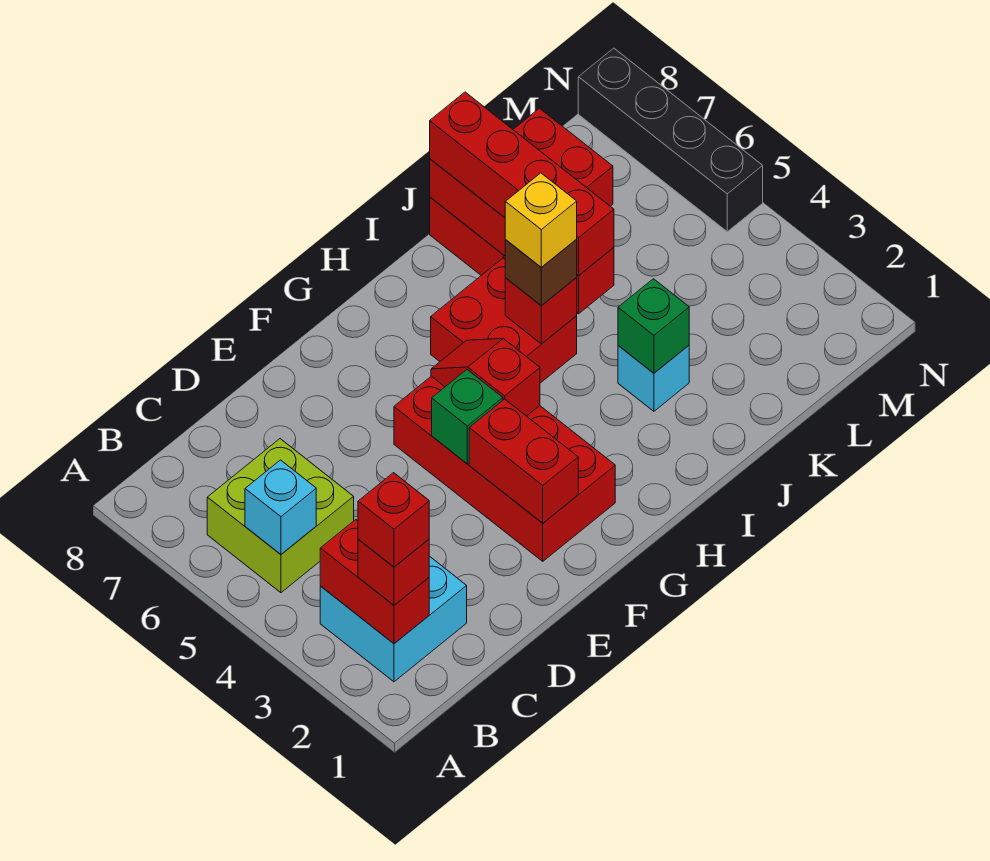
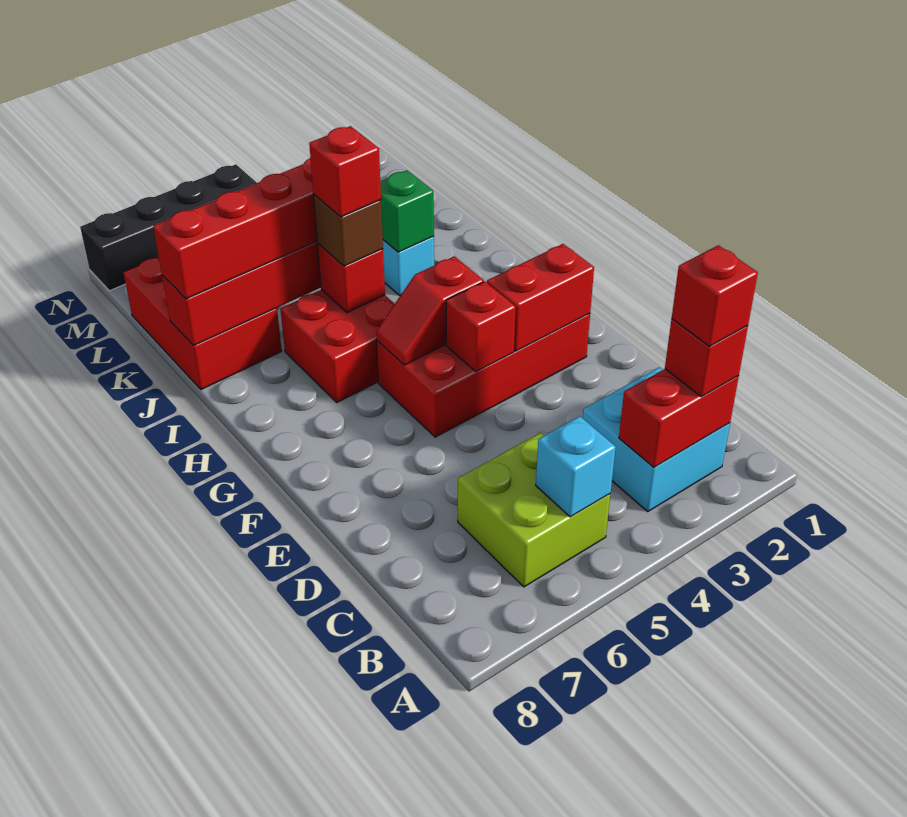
green 1x1 brick [432,370,503,464] -> red 1x1 brick [446,282,516,372]
yellow 1x1 brick [505,173,577,267] -> red 1x1 brick [309,126,381,217]

